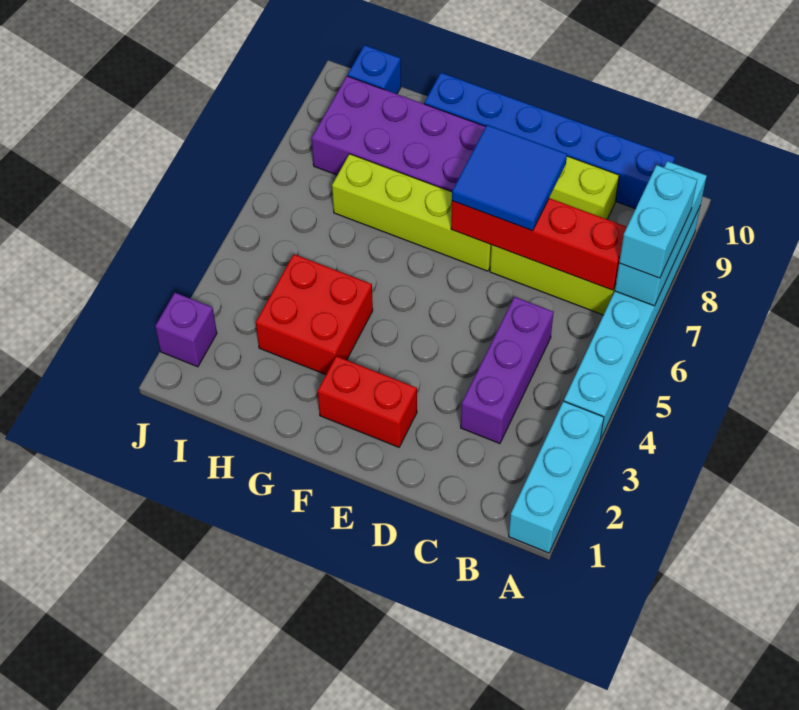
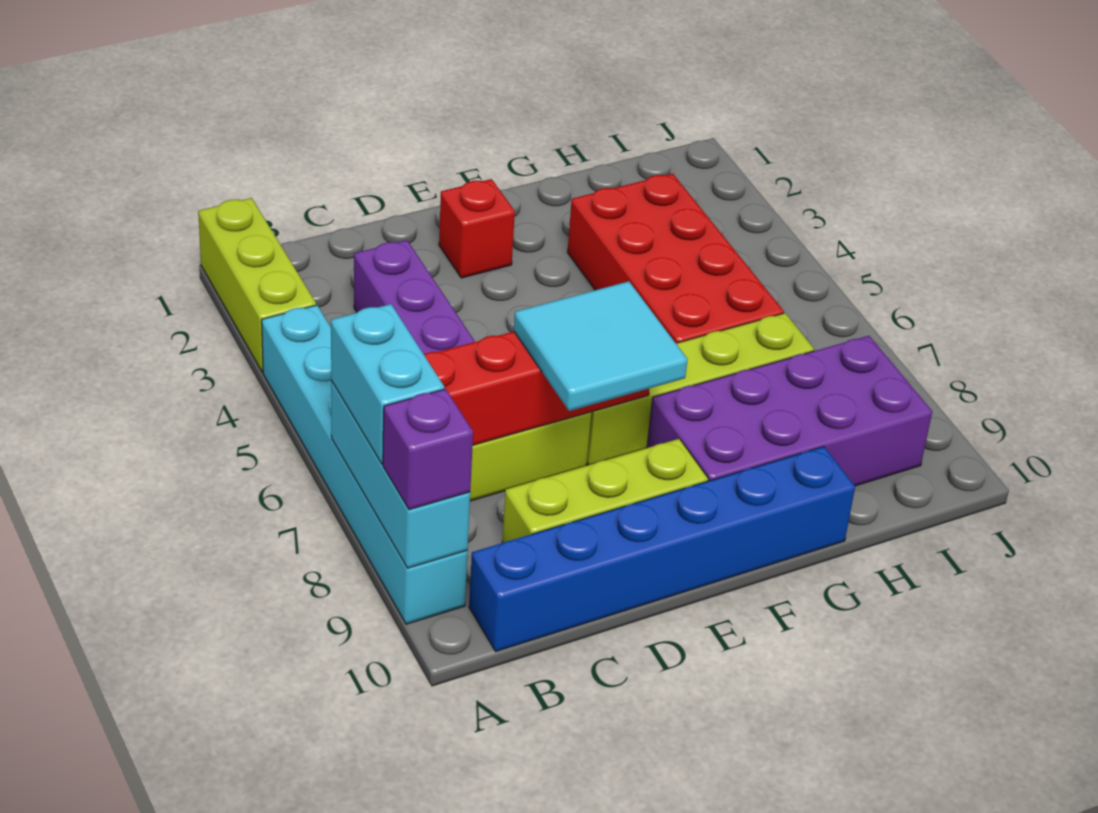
cyan 1x3 brick [509,401,604,553] -> lime 1x3 brick [198,198,316,372]
blue 2x2 tile [452,125,567,231] -> cyan 2x2 tile [514,281,688,411]
red 1x2 brick [318,356,417,447] -> red 1x1 brick [439,179,515,278]
red 2x2 brick [256,254,373,375] -> red 2x4 brick [567,174,784,343]
blue 1x1 brick [348,45,401,94] -> none
purple 1x1 brick [155,293,217,367] -> purple 1x1 brick moved to [383,389,473,510]

